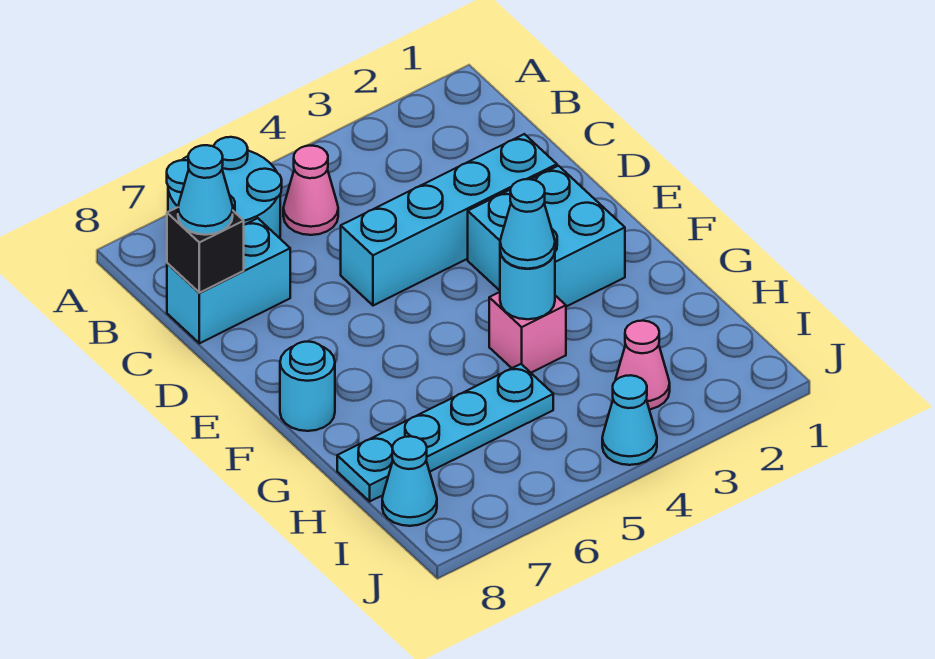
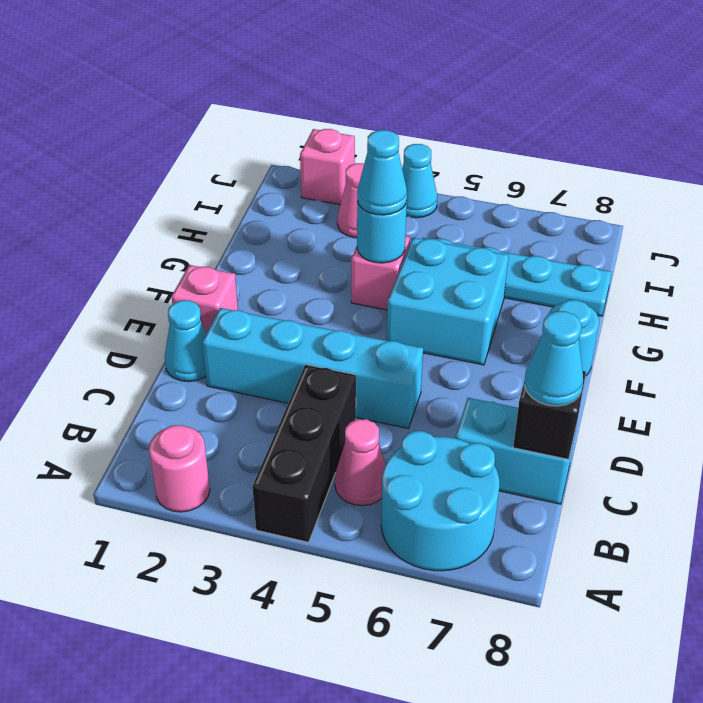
none -> pink 1x1 round brick [149,425,210,512]
none -> black 1x3 brick [252,365,356,542]
none -> pink 1x1 brick [171,265,238,334]
cyan 2x2 brick [468,166,625,307] -> cyan 2x2 brick moved to [387,238,509,365]
cyan 1x1 cone [382,436,437,526] -> cyan 1x1 cone moved to [165,300,206,382]
none -> pink 1x1 brick [300,129,355,205]

